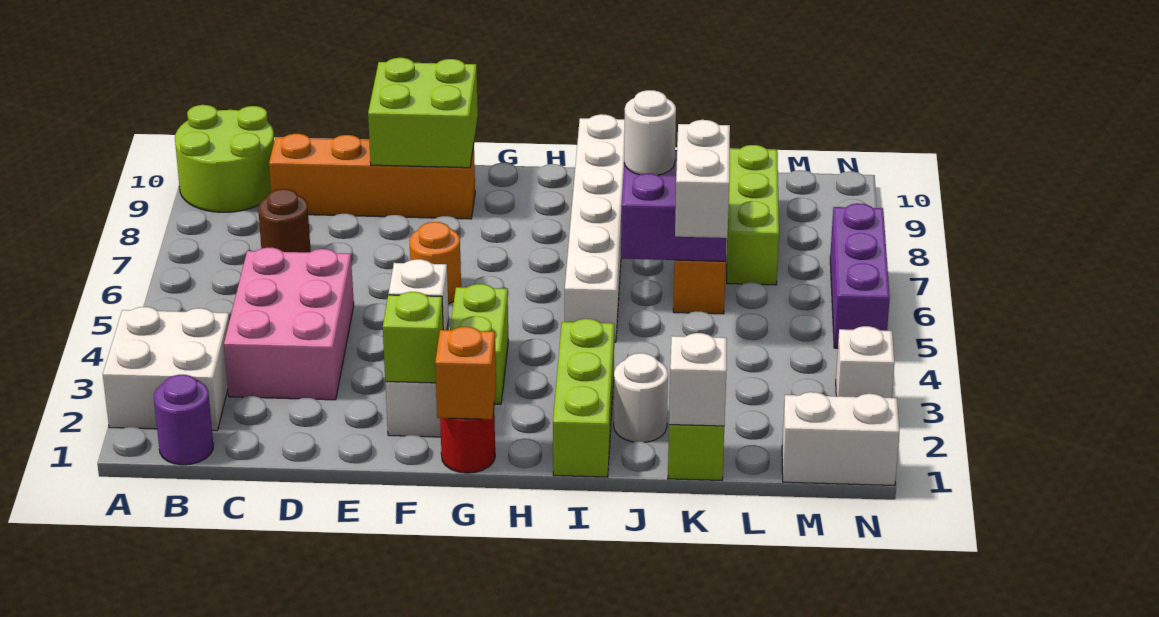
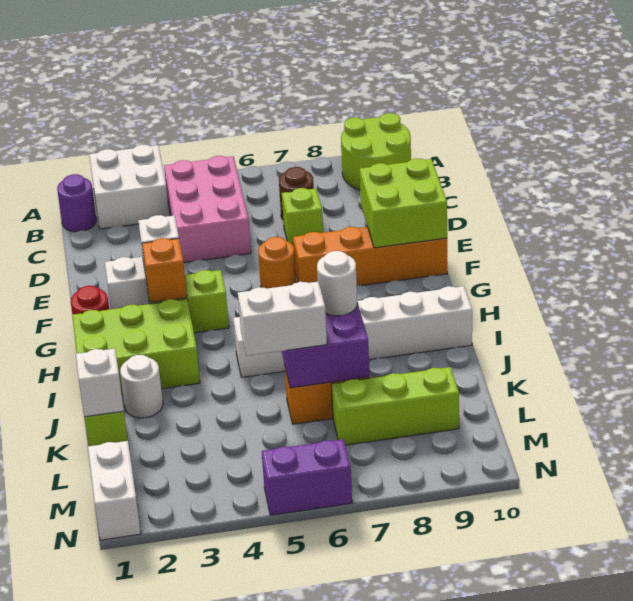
pink 2x3 brick [224,248,354,400] -> pink 2x3 brick turned to [164,156,251,263]
orange 1x4 brick [269,134,475,219] -> orange 1x4 brick turned to [293,227,447,286]
lime 1x1 brick [383,292,443,383] -> lime 1x1 brick moved to [282,188,323,246]
orange 1x1 brick [435,327,496,419] -> orange 1x1 brick moved to [142,238,187,302]
lime 1x3 brick [553,319,614,477] -> lime 2x3 brick [72,299,200,394]
white 1x1 brick [836,326,894,398] -> none
purple 1x3 brick [830,203,890,348] -> purple 1x2 brick [262,439,352,515]

